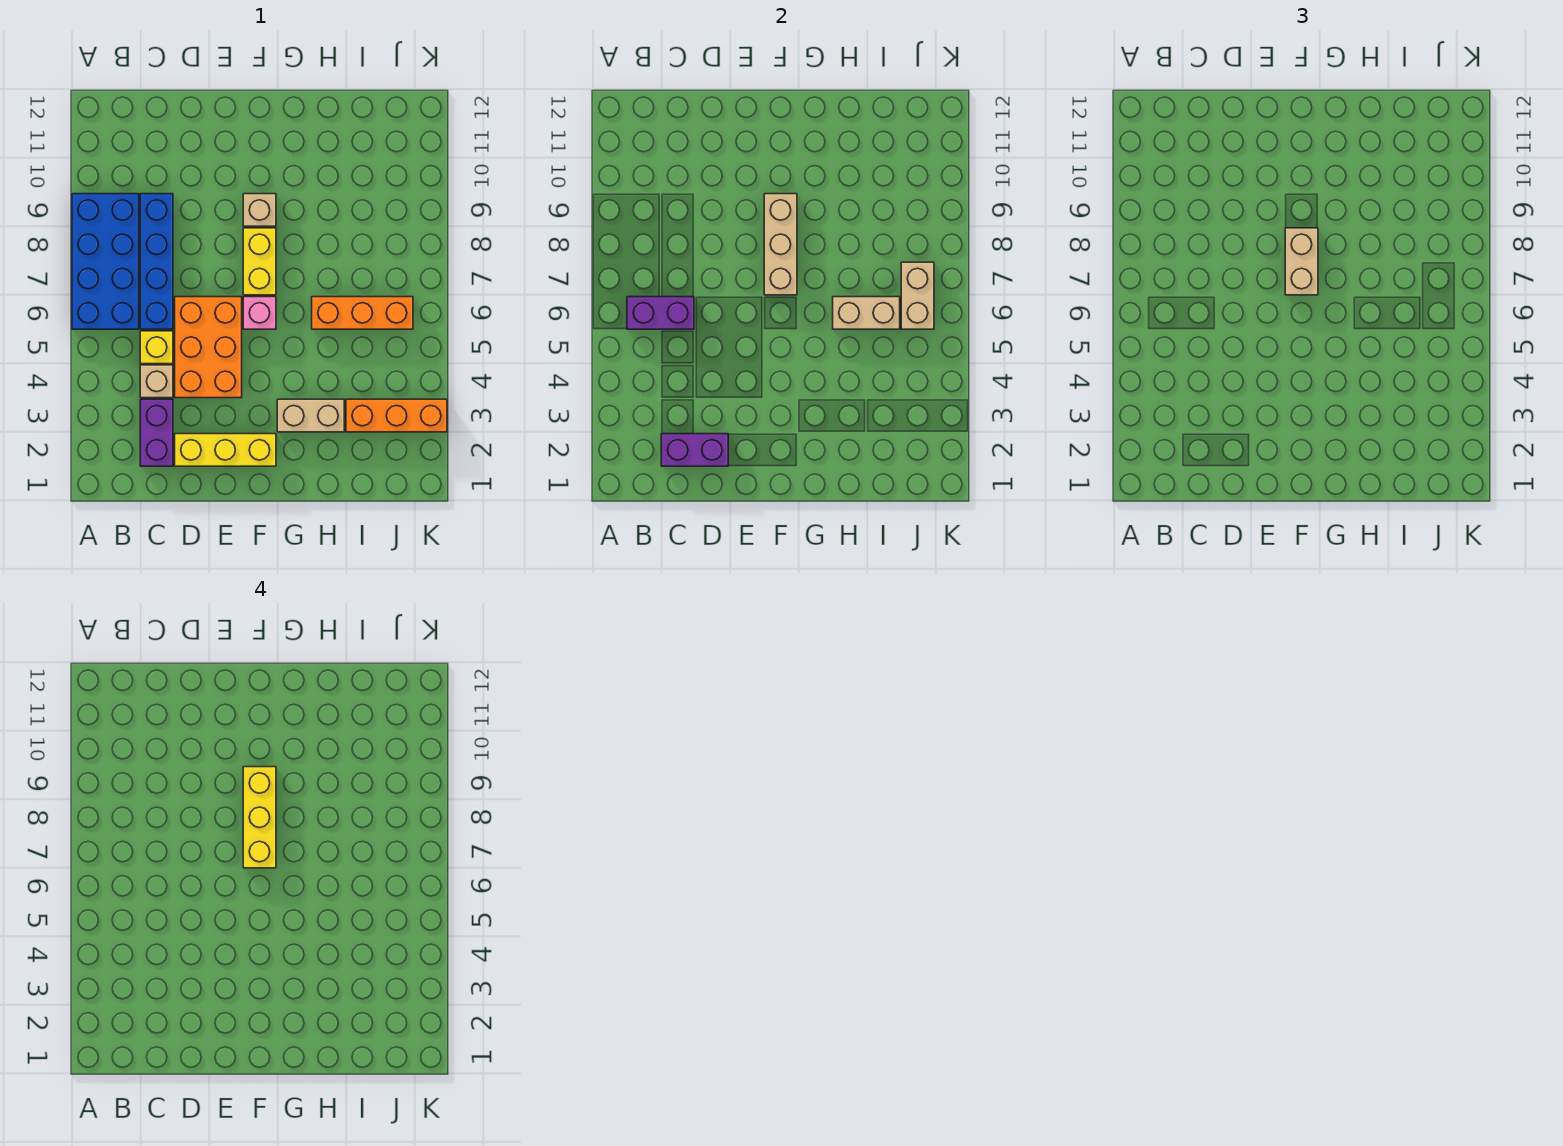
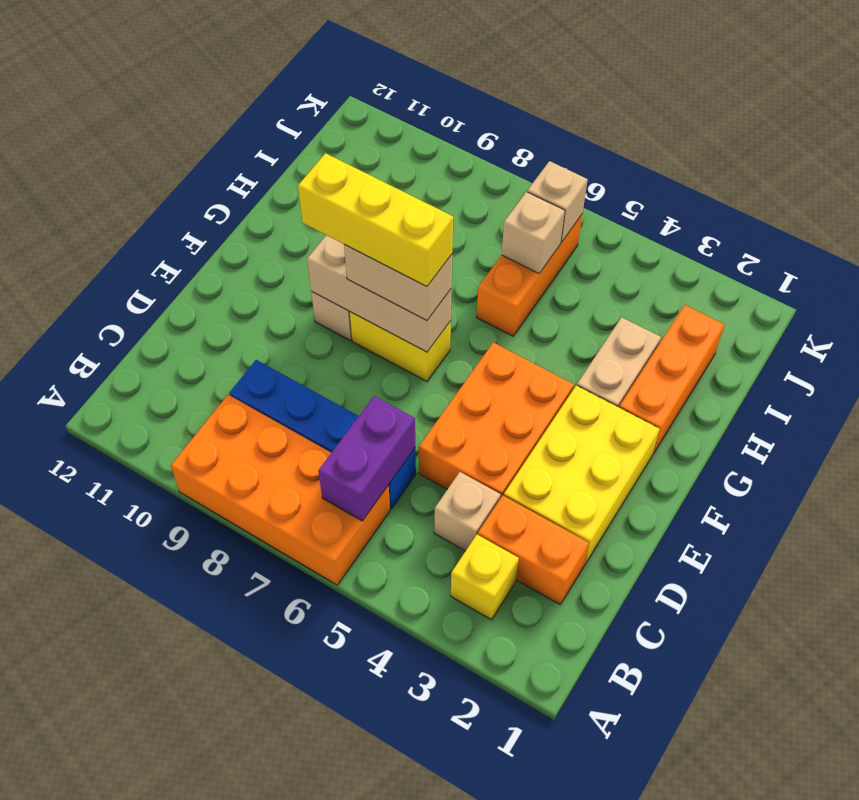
blue 2x4 brick [72,194,139,329] -> orange 2x4 brick [171,395,390,585]
purple 1x2 brick [140,399,173,466] -> orange 1x2 brick [478,496,589,604]
purple 1x2 brick [661,434,728,466] -> none
yellow 1x1 brick [140,331,173,364] -> yellow 1x1 brick moved to [451,535,519,620]
yellow 1x3 brick [175,434,276,466] -> yellow 2x3 brick [504,386,660,565]
orange 2x3 brick [175,297,242,398] -> orange 2x3 brick turned to [419,343,574,499]
pink 1x1 brick [243,297,276,329] -> none
tan 1x2 brick [833,297,900,329] -> tan 1x1 brick [502,192,565,273]
orange 1x3 brick [346,399,447,432] -> orange 1x3 brick moved to [619,305,725,454]
tan 1x2 brick [901,262,934,329] -> tan 1x1 brick [527,161,588,242]

